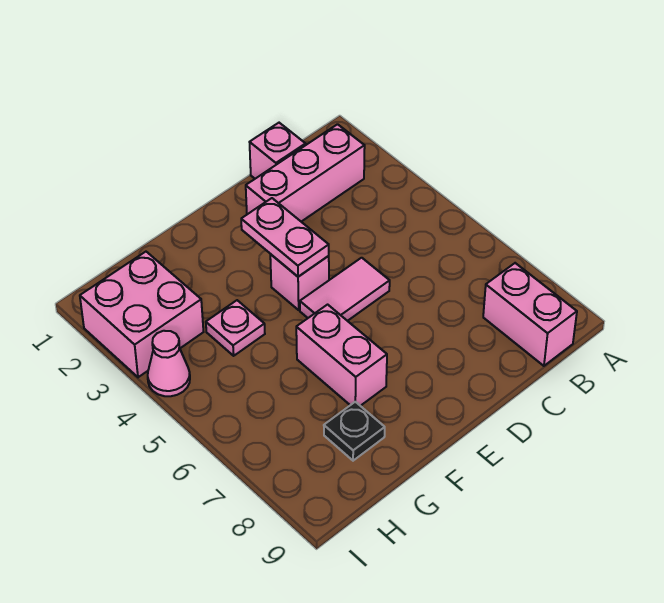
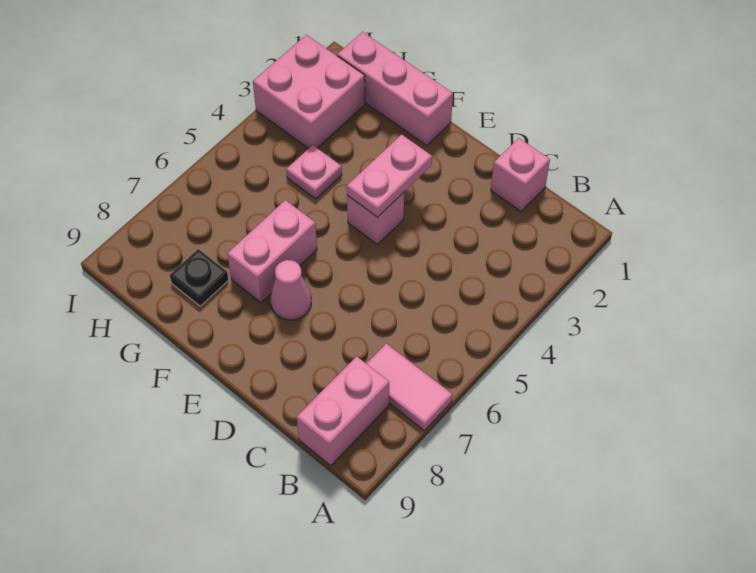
pink 1x3 brick [246,124,365,222] -> pink 1x3 brick moved to [337,32,453,145]
pink 1x2 tile [300,258,390,321] -> pink 1x2 tile moved to [366,344,452,430]
pink 1x1 cone [148,331,190,396] -> pink 1x1 cone moved to [271,260,311,320]

